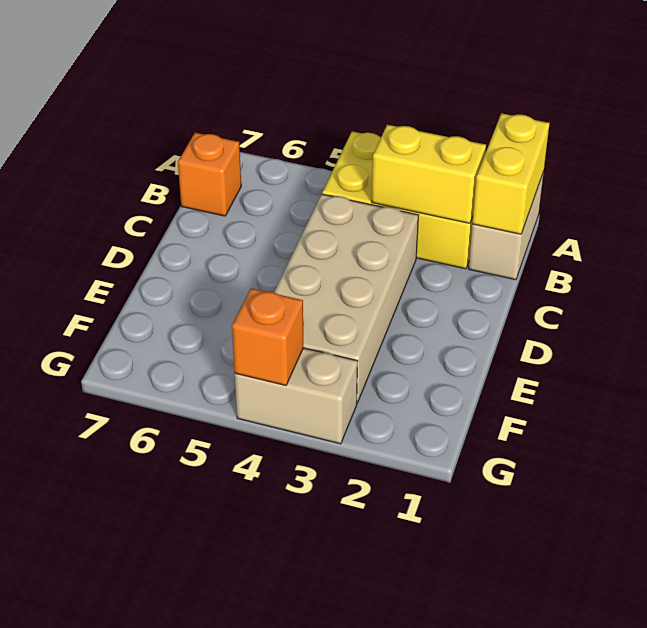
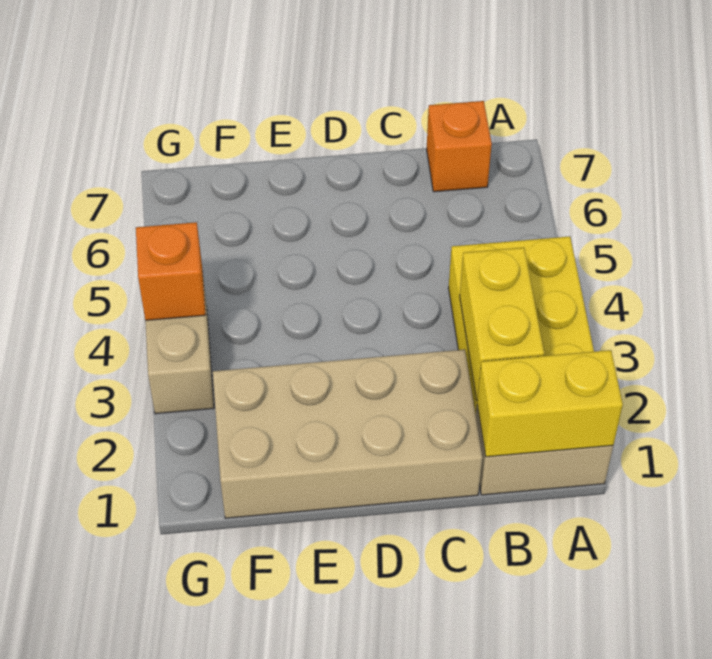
tan 2x4 brick [274,194,418,403] -> tan 2x4 brick moved to [213,349,482,518]

